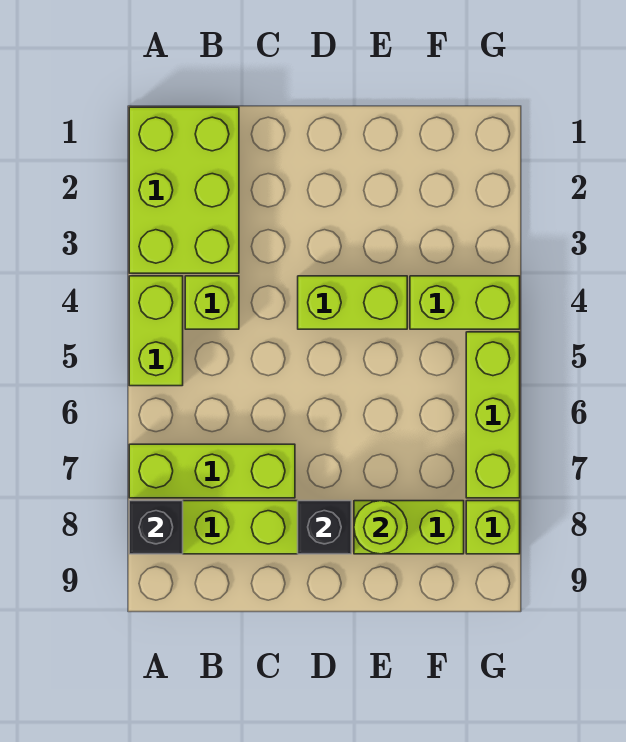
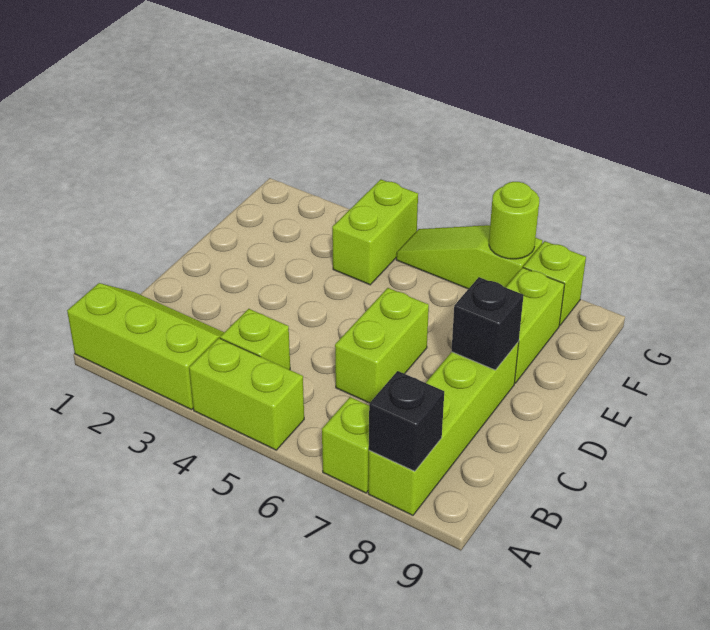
lime 2x3 brick [129,107,239,273] -> lime 2x3 slope [67,283,224,410]
lime 1x3 brick [129,444,295,498] -> lime 1x1 brick [322,397,369,493]
lime 1x2 brick [298,276,407,329] -> lime 1x2 brick moved to [335,288,429,403]
lime 1x1 round brick [354,501,407,554] -> lime 1x1 round brick moved to [489,182,539,259]
lime 1x3 brick [466,332,520,498] -> lime 1x3 slope [396,225,542,289]

